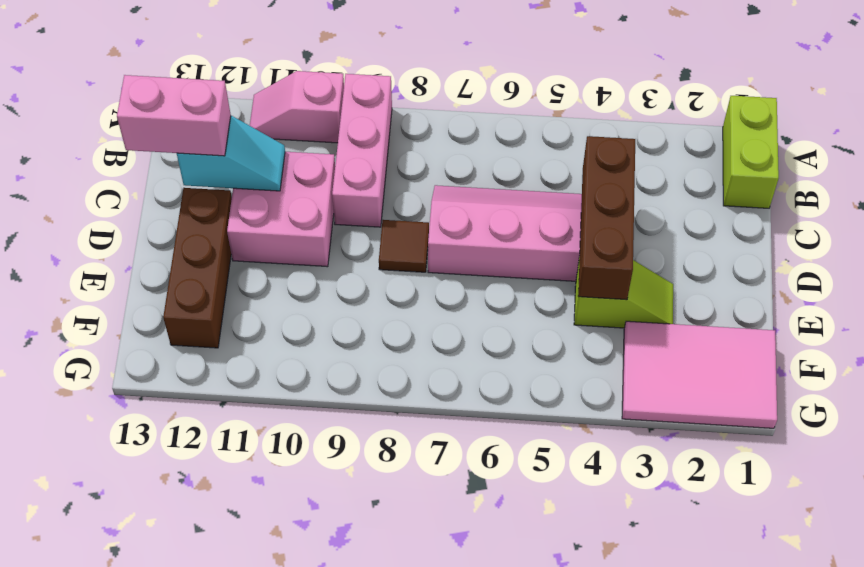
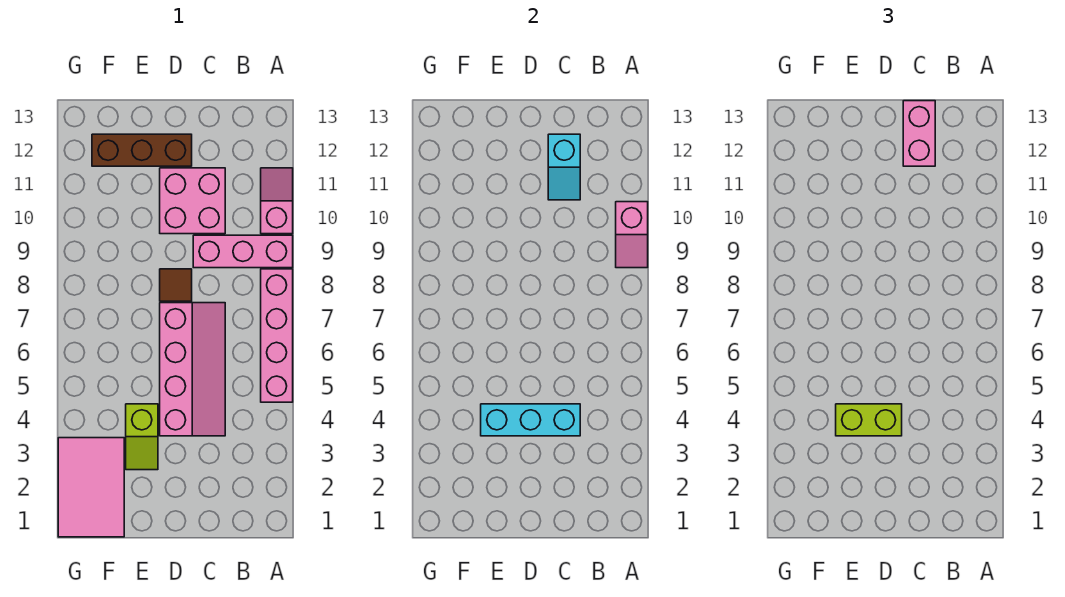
lime 1x2 brick [723,96,779,208] -> lime 1x2 brick moved to [836,404,902,436]
none -> pink 1x4 brick [261,269,293,402]
none -> pink 1x2 slope [616,202,648,268]
brown 1x3 brick [578,136,635,300] -> cyan 1x3 brick [481,404,580,436]

